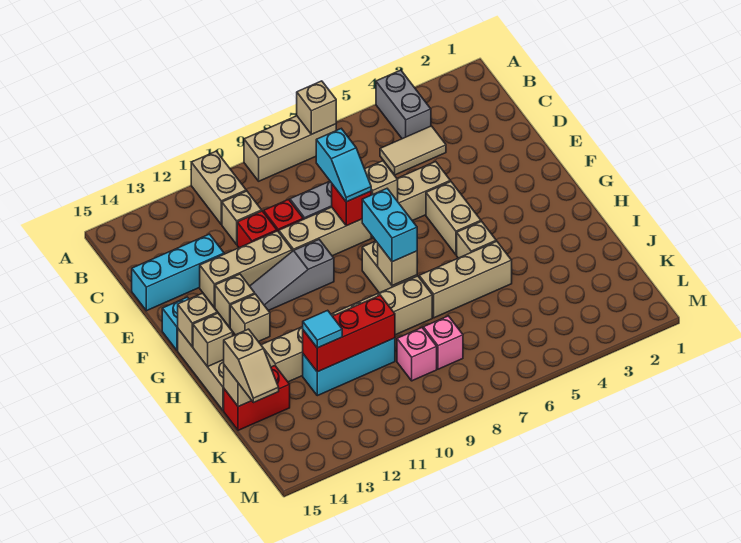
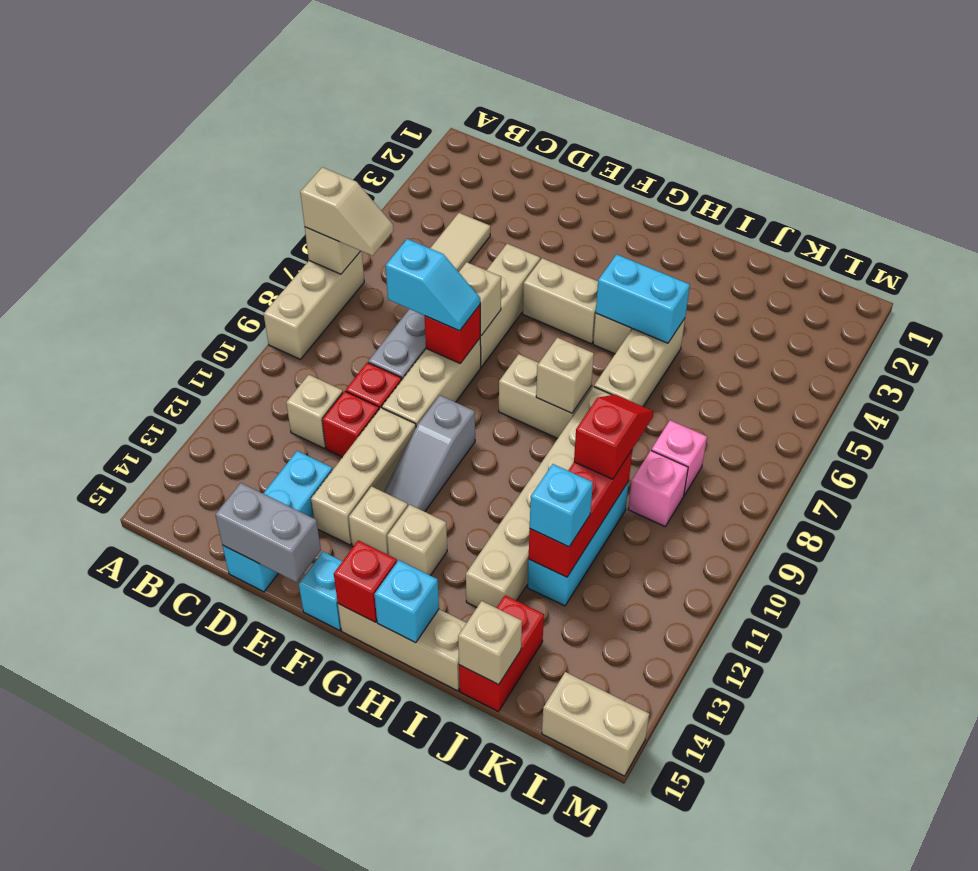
grey 1x2 brick [376,70,431,139] -> grey 1x2 brick moved to [215,483,321,582]
tan 1x2 brick [191,151,246,224] -> tan 1x2 brick moved to [542,672,649,776]
cyan 1x2 brick [362,189,417,262] -> cyan 1x2 brick moved to [596,254,690,343]
tan 1x1 brick [178,293,217,347] -> red 1x1 brick [334,540,397,622]
tan 1x1 brick [193,313,233,367] -> cyan 1x1 brick [374,560,439,643]
none -> red 1x2 slope [574,395,654,479]
cyan 1x1 tile [303,310,342,348] -> cyan 1x1 brick [530,464,593,547]
tan 1x2 slope [224,329,279,403] -> tan 1x2 slope moved to [300,167,394,256]

